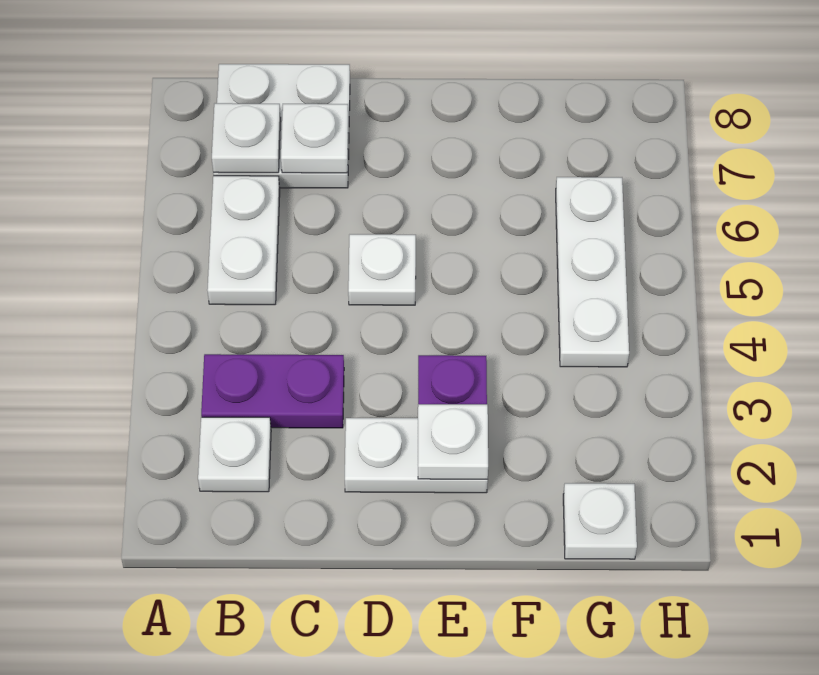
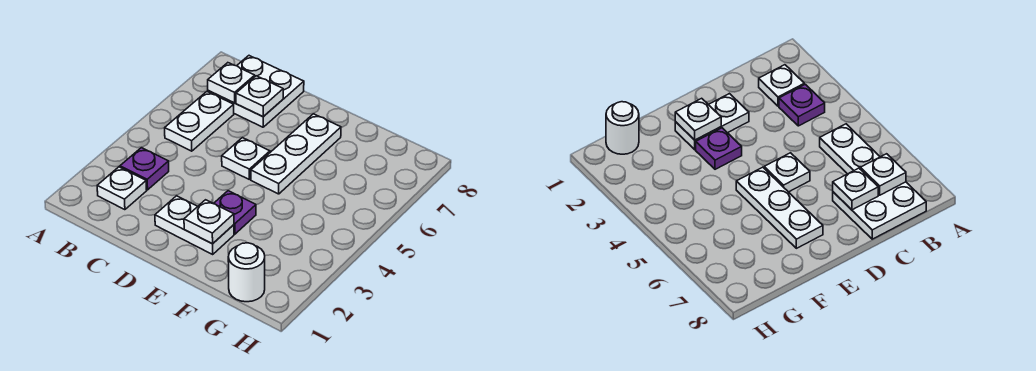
purple 1x2 plate [201,354,344,428] -> purple 1x1 plate [120,148,169,190]
white 1x1 plate [563,483,637,559] -> white 1x1 round brick [228,243,265,302]
white 1x3 plate [556,177,629,367] -> white 1x3 plate moved to [251,114,341,194]

